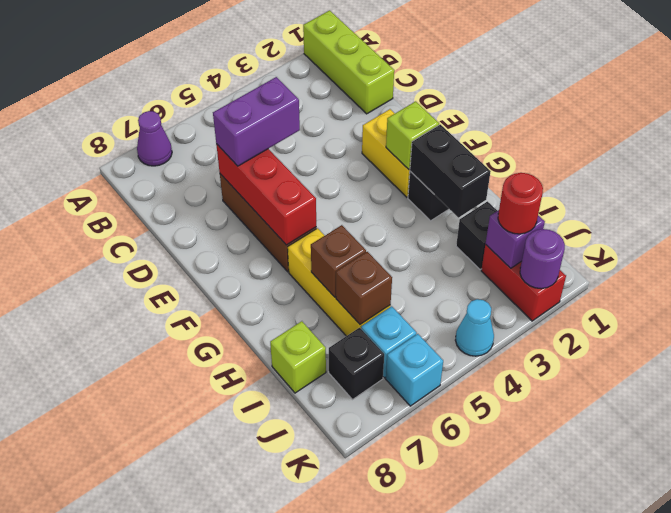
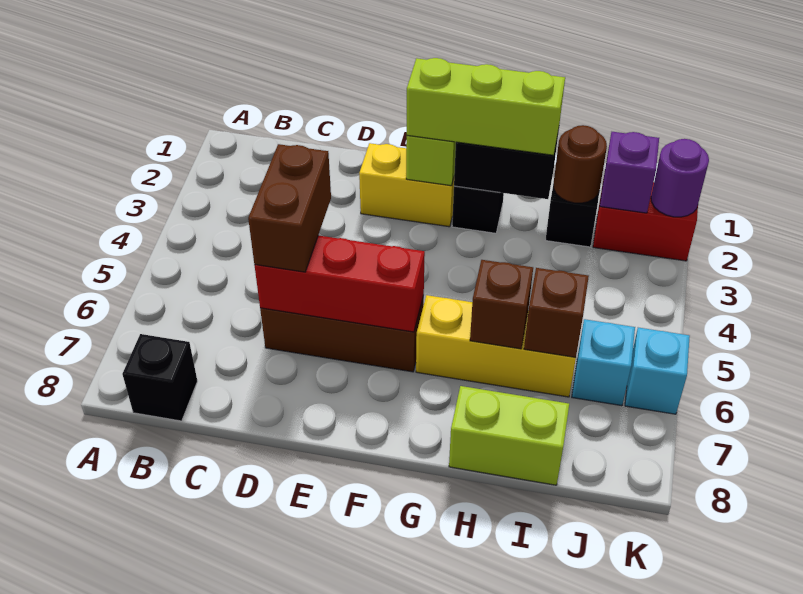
lime 1x3 brick [303,10,394,114] -> lime 1x3 brick moved to [407,58,565,155]
purple 1x1 cone [137,111,172,166] -> none
purple 1x2 brick [213,77,300,166] -> brown 1x2 brick [248,144,331,272]
none -> brown 1x1 round brick [553,125,607,203]
lime 1x1 brick [270,321,326,393] -> lime 1x2 brick [449,386,569,485]
red 1x1 round brick [498,173,543,234] -> none
black 1x1 brick [329,328,384,399] -> black 1x1 brick moved to [122,334,197,421]
cyan 1x1 cone [455,299,494,356] -> none

